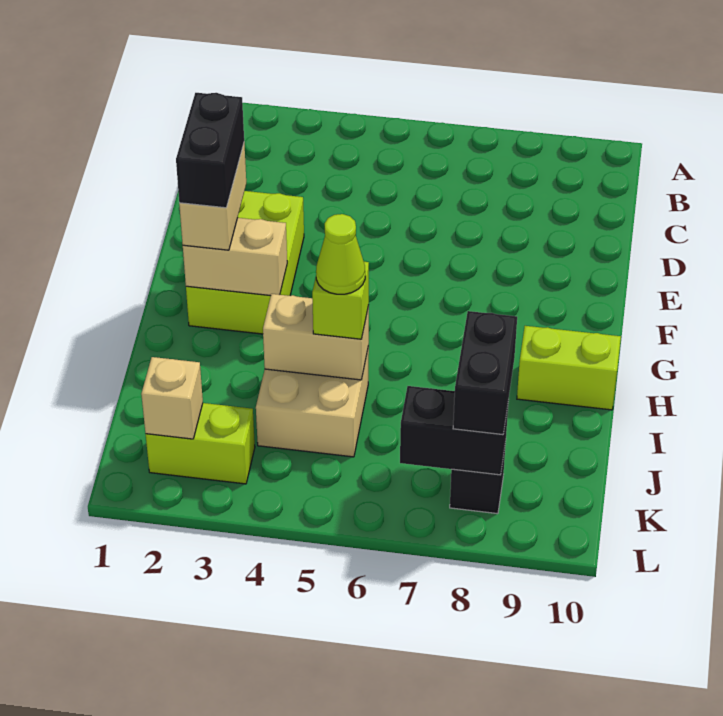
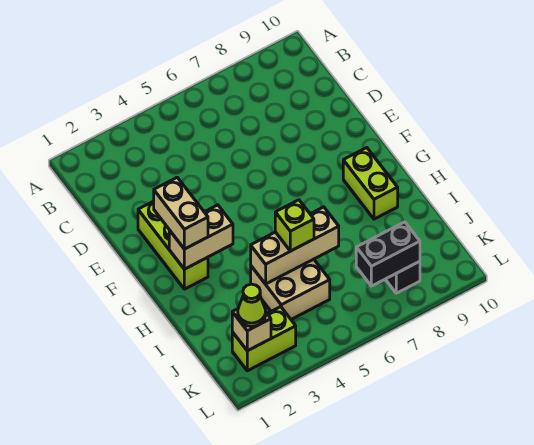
lime 2x3 brick [186,191,304,334] -> lime 1x3 brick [138,201,208,289]
black 1x2 brick [176,93,244,208] -> none
lime 1x2 brick [517,326,621,410] -> lime 1x2 brick turned to [343,148,398,219]
tan 1x2 brick [263,294,369,380] -> tan 1x3 brick [251,207,339,284]
lime 1x1 cone [316,214,365,294] -> lime 1x1 cone moved to [238,284,266,326]
black 1x2 brick [453,311,517,435] -> none

